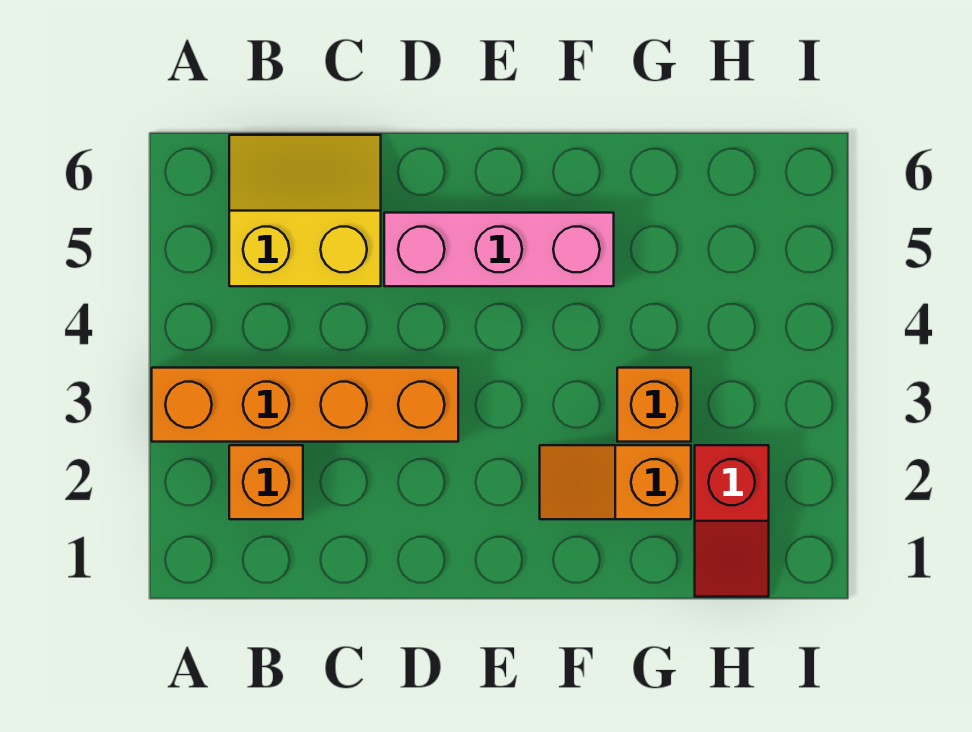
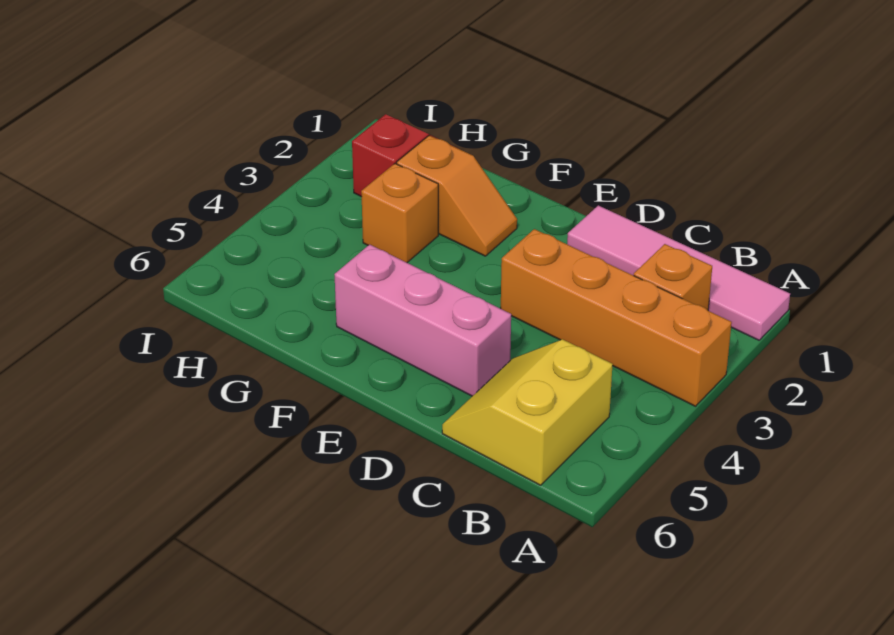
none -> pink 1x4 tile [567,205,790,340]
yellow 2x2 slope [229,135,381,286] -> yellow 2x2 slope turned to [442,339,613,485]

